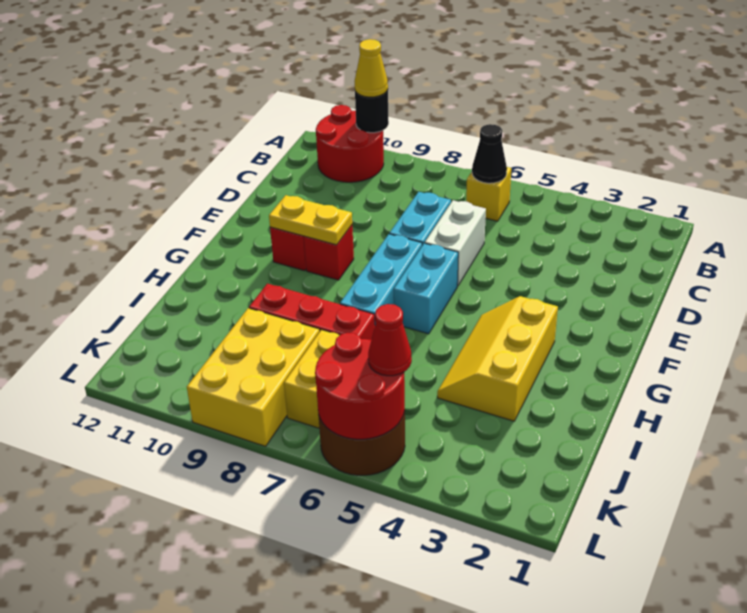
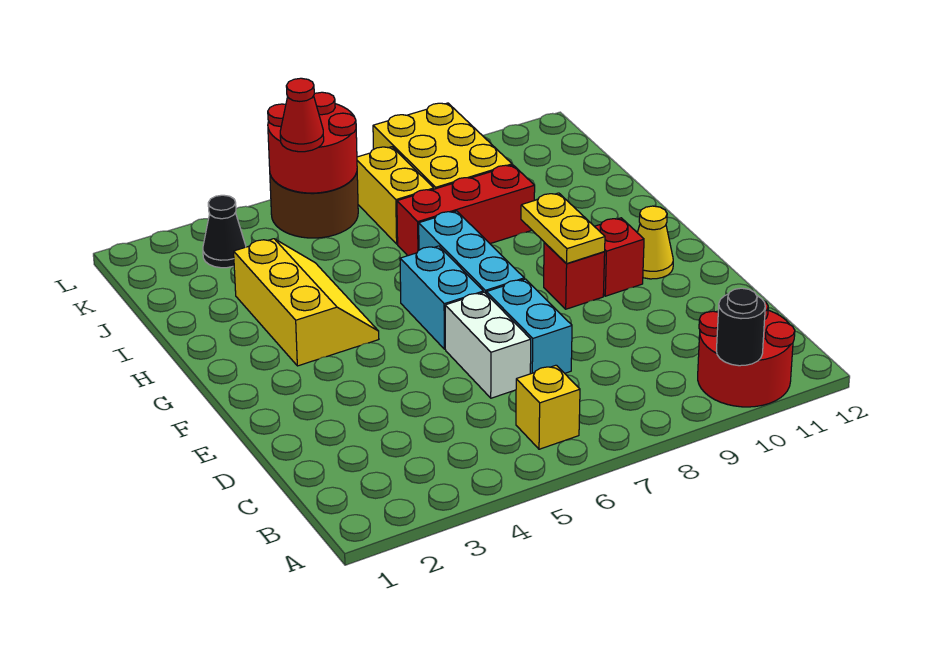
yellow 1x1 cone [355,39,388,97] -> yellow 1x1 cone moved to [637,206,673,279]
black 1x1 cone [472,124,507,183] -> black 1x1 cone moved to [203,195,246,268]
yellow 1x2 plate [269,195,352,245] -> yellow 1x2 plate turned to [521,193,605,264]

